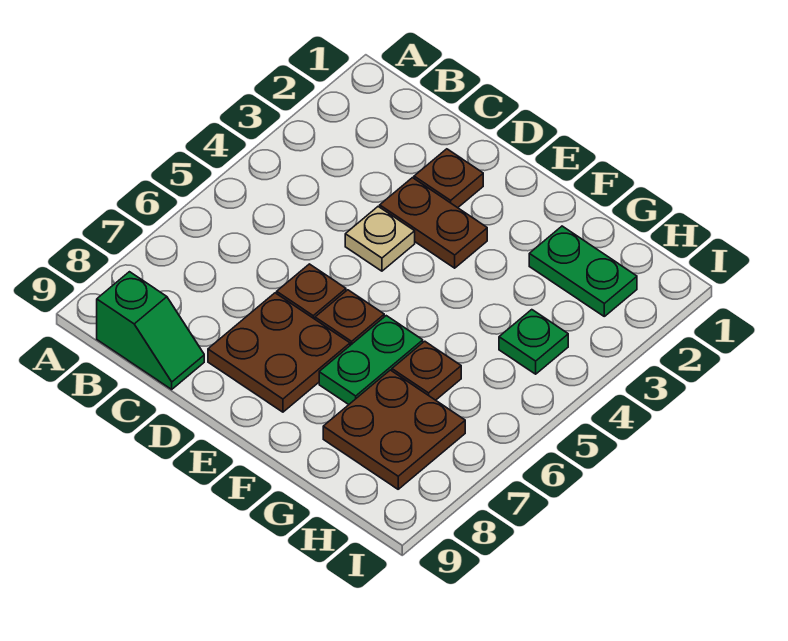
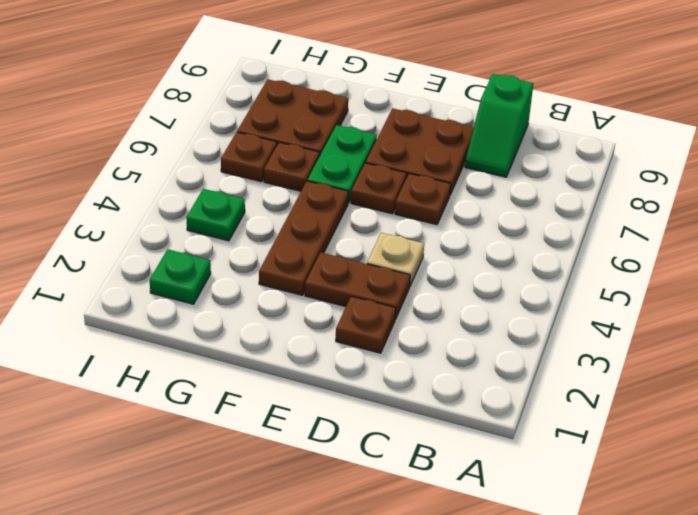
green 1x2 slope [97,272,204,389] -> green 1x2 slope turned to [465,74,533,177]
none -> brown 1x3 plate [259,181,349,295]
green 1x2 plate [529,226,637,316] -> green 1x1 plate [150,249,211,304]
none -> brown 1x1 plate [221,132,277,182]

